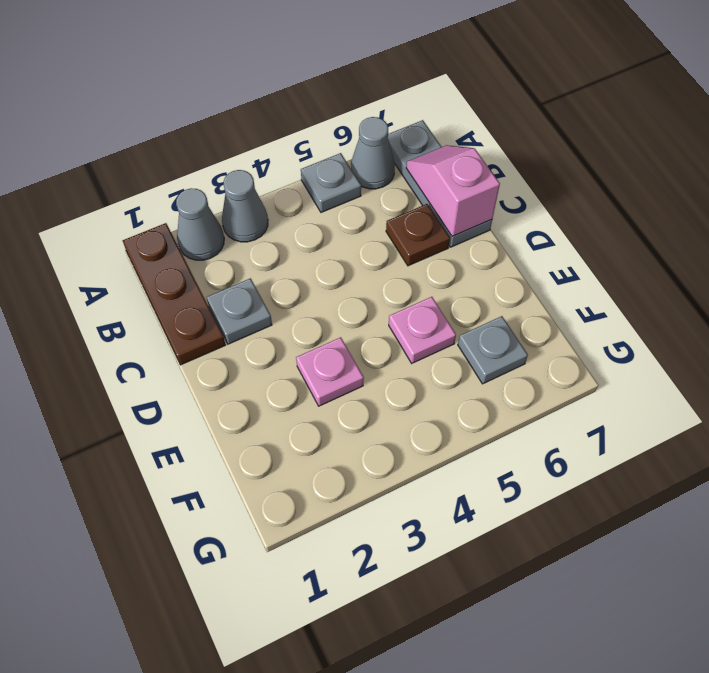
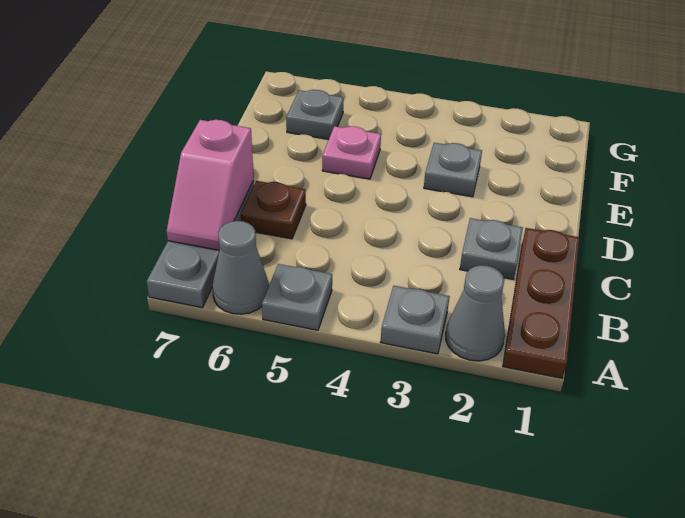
grey 1x1 cone [222,170,268,242] -> grey 1x1 plate [381,286,450,354]
pink 1x1 plate [296,337,364,406] -> grey 1x1 plate [424,143,482,197]

